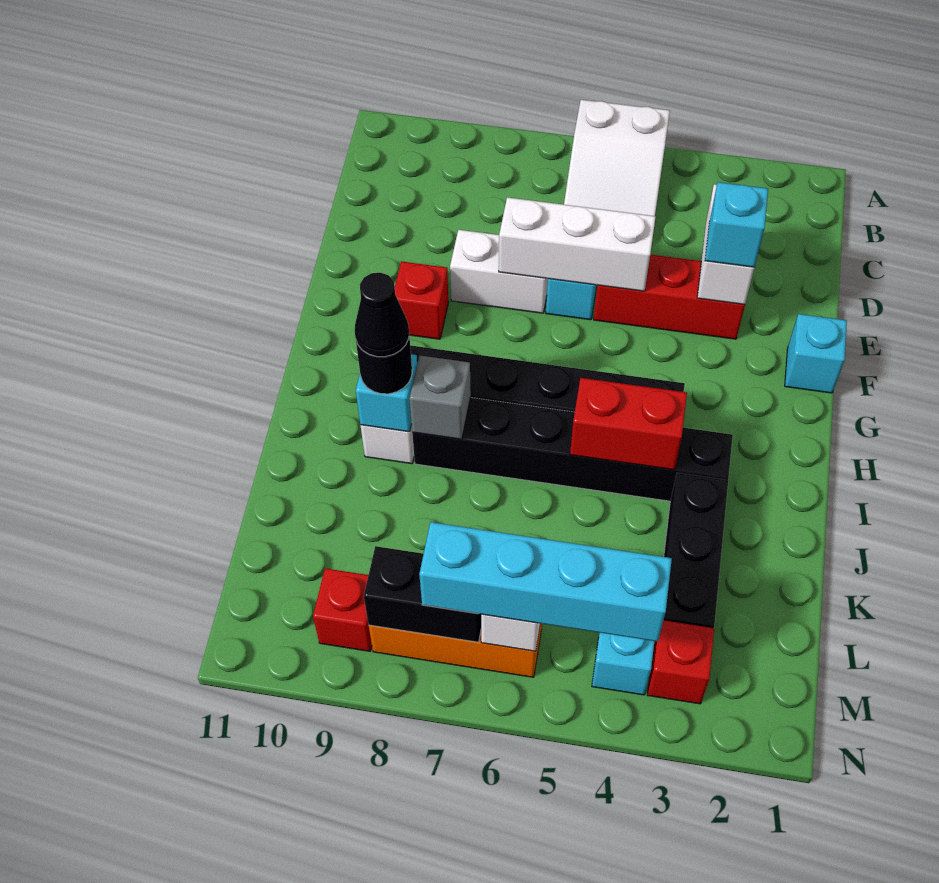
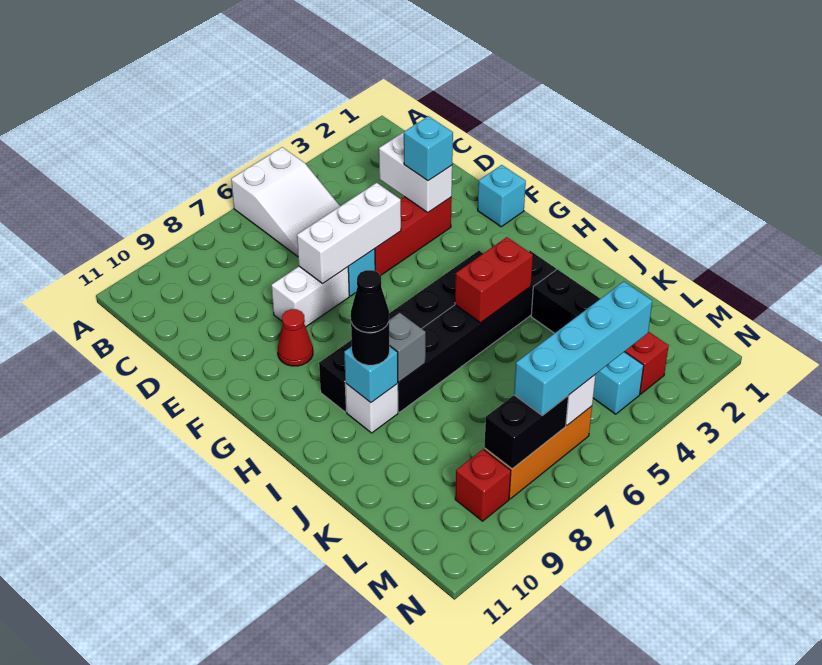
red 1x1 brick [395,261,449,339] -> red 1x1 cone [278,309,313,366]

